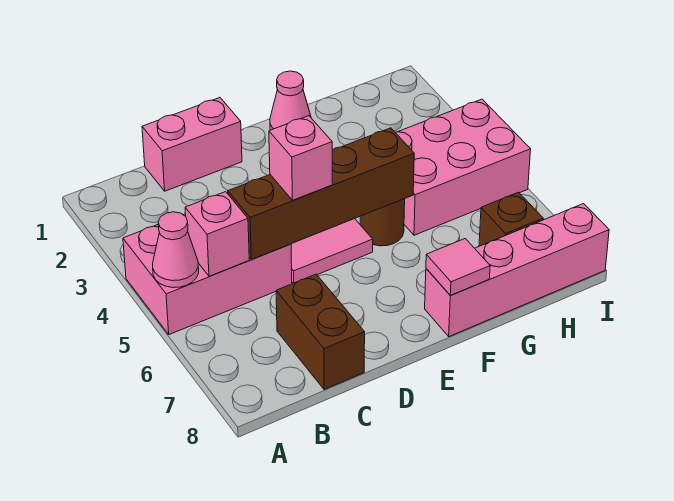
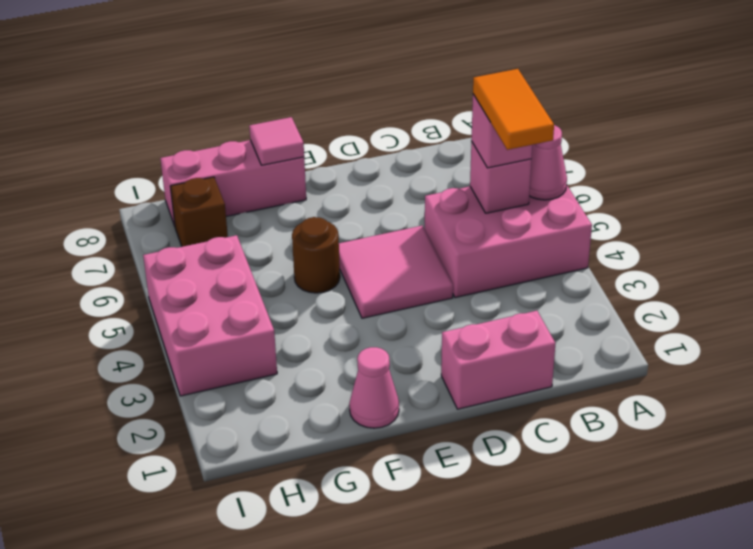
none -> orange 1x2 tile [473,69,554,150]
brown 1x4 brick [228,128,414,259] -> none
brown 1x2 brick [276,274,365,389] -> none
pink 1x1 brick [269,116,332,200] -> pink 1x1 brick moved to [471,94,532,168]
pink 1x4 brick [425,204,609,336] -> pink 1x3 brick [160,140,306,226]
pink 2x3 brick [395,99,531,235] -> pink 2x3 brick turned to [143,235,277,396]

